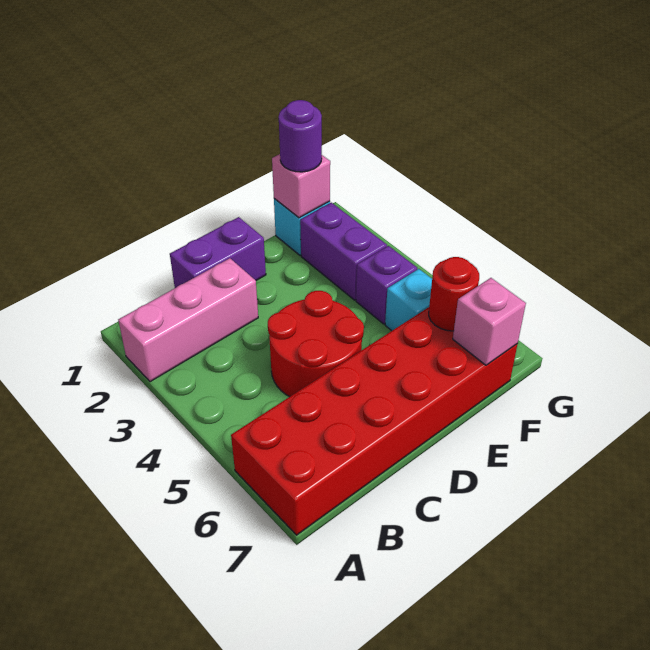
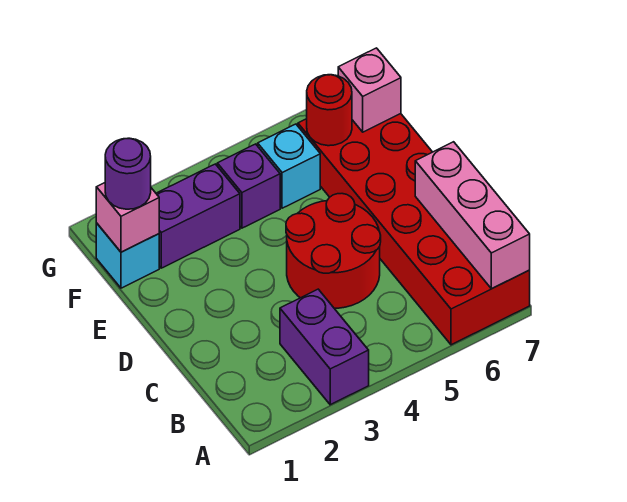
pink 1x3 brick [118,258,258,382] -> pink 1x3 brick moved to [415,142,530,289]
purple 1x2 brick [170,217,266,288] -> purple 1x2 brick moved to [280,289,369,405]

